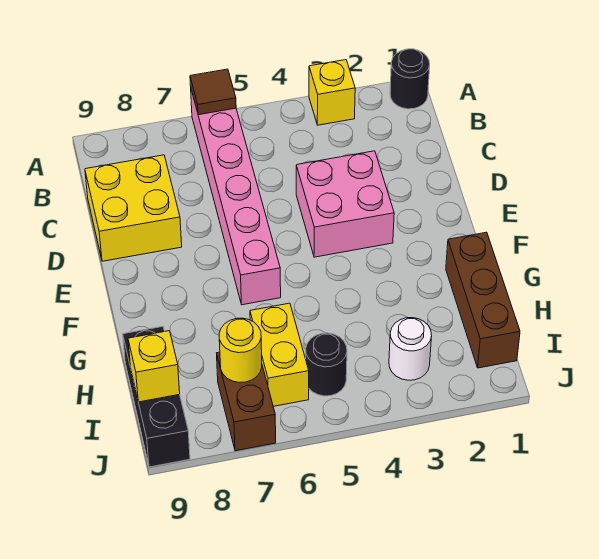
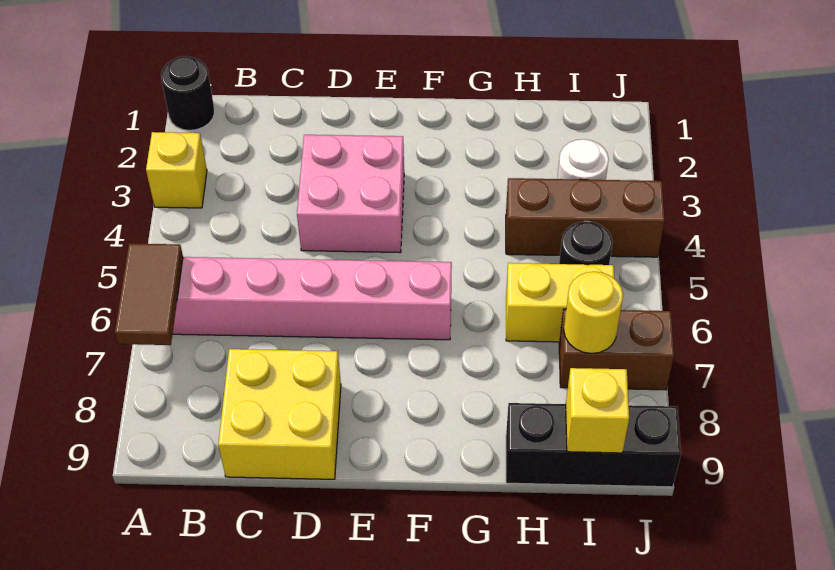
brown 1x1 tile [190,69,236,115] -> brown 1x2 tile [115,243,183,345]
brown 1x3 brick [446,232,520,368] -> brown 1x3 brick moved to [506,178,665,257]

